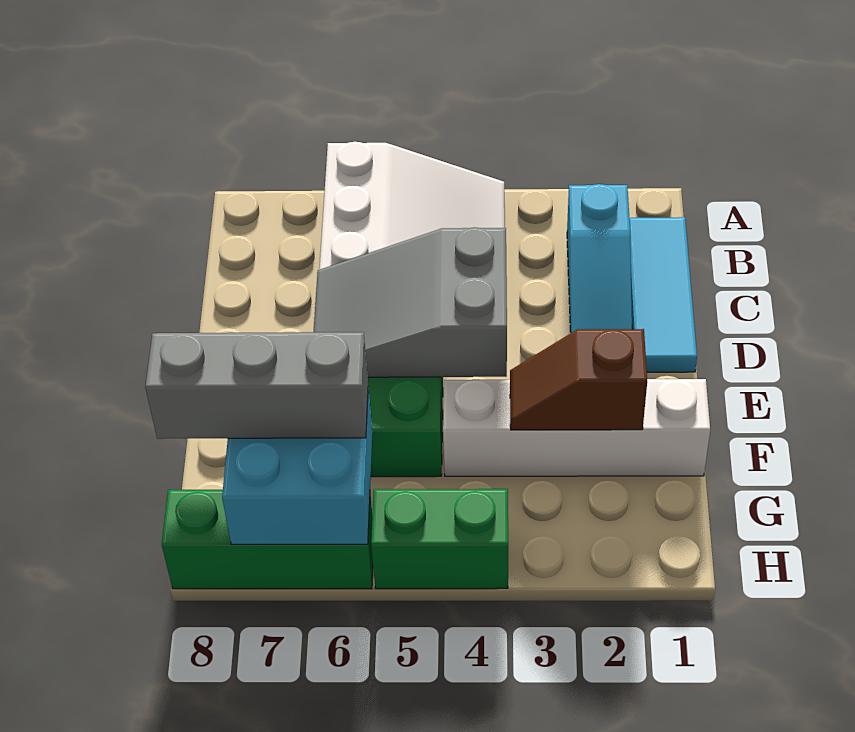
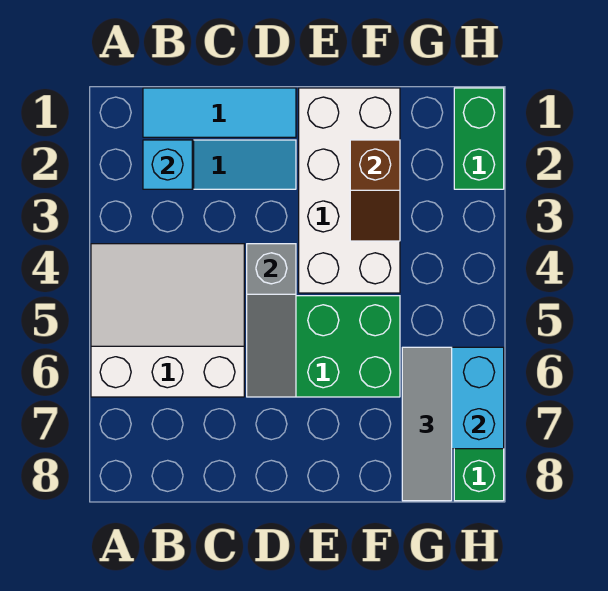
none -> cyan 1x1 brick [143,140,192,189]
grey 2x3 slope [314,227,507,377] -> grey 1x3 slope [247,244,296,397]
white 1x4 brick [443,379,710,476] -> white 2x4 brick [299,88,400,293]
grey 1x3 brick [145,332,368,439] -> grey 1x3 tile [402,347,452,501]
green 1x2 brick [371,489,508,589] -> green 1x2 brick moved to [454,88,504,189]

